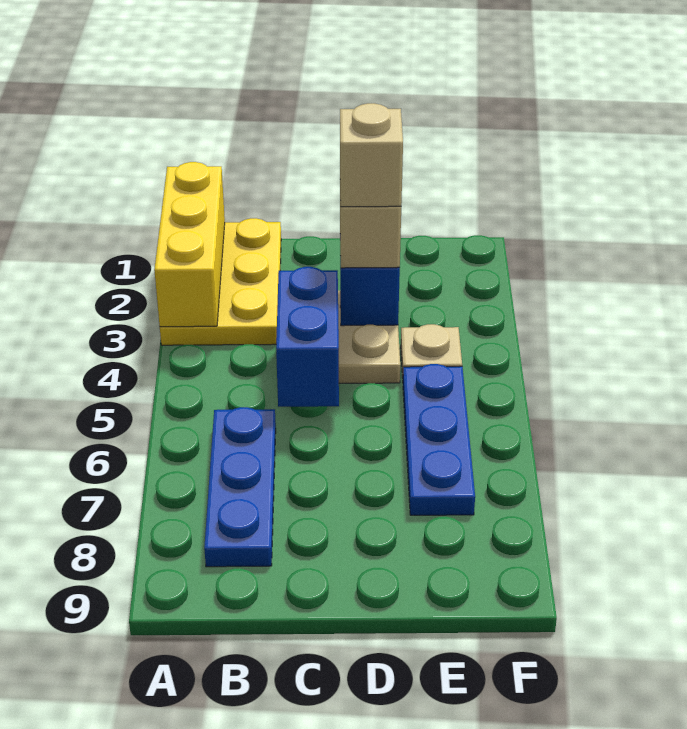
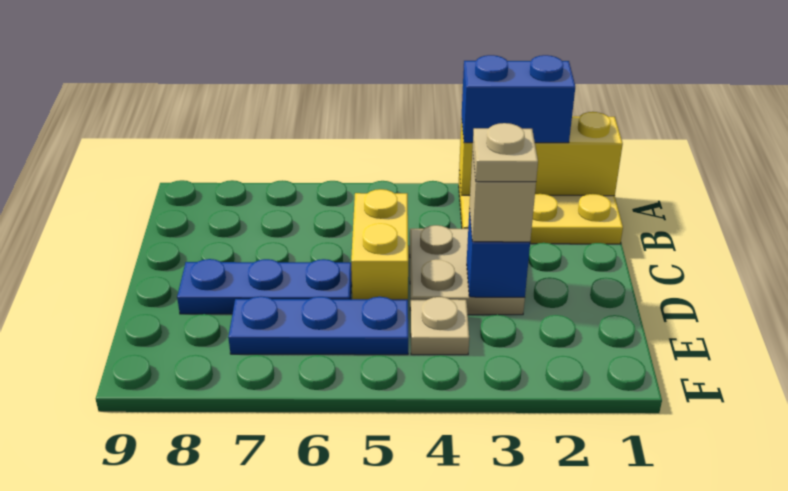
blue 1x3 plate [204,407,276,567] -> blue 1x3 plate moved to [177,259,352,314]
blue 1x2 brick [276,267,339,407] -> blue 1x2 brick moved to [462,55,575,143]
none -> yellow 1x2 brick [351,189,408,299]
tan 1x1 brick [340,103,403,207] -> tan 1x1 plate [473,123,538,182]

